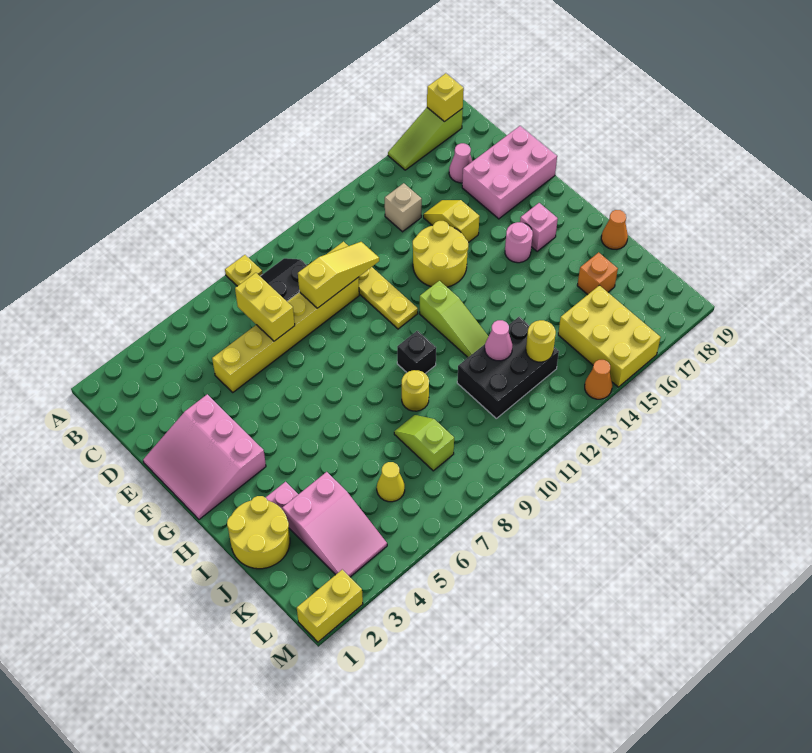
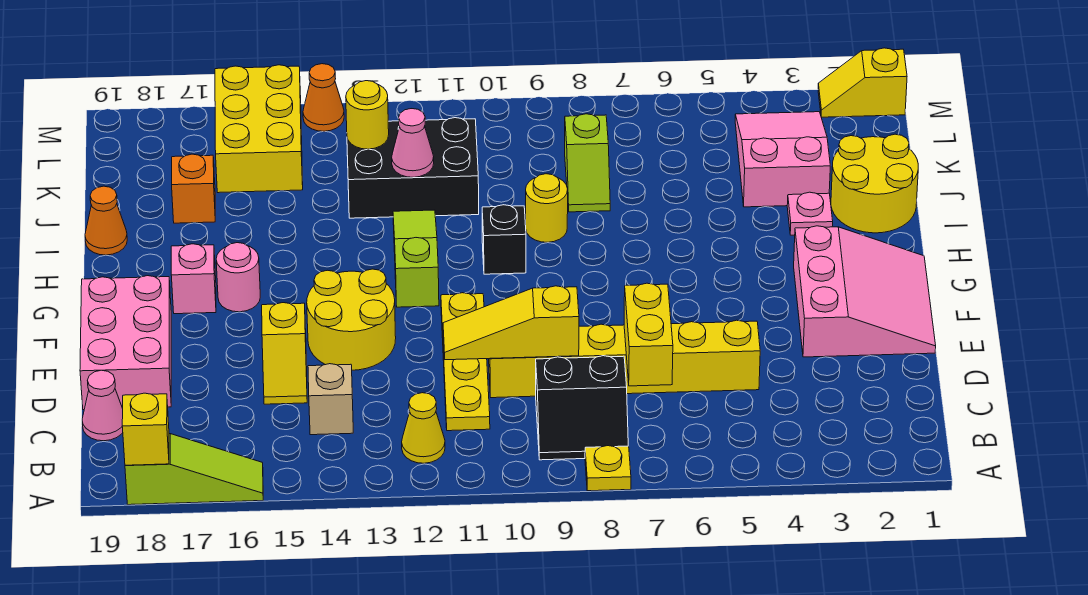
pink 1x1 cone [449,143,472,183] -> pink 1x1 cone moved to [82,370,123,441]
pink 2x3 brick [462,126,557,219] -> pink 2x3 brick turned to [80,276,171,410]
yellow 1x1 cone [377,462,405,502] -> yellow 1x1 cone moved to [402,393,445,463]
yellow 1x2 brick [297,570,363,642] -> yellow 1x2 slope [818,48,907,117]

